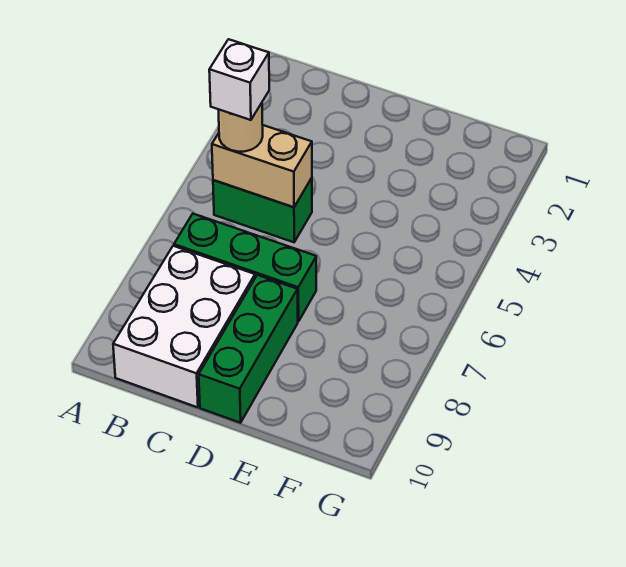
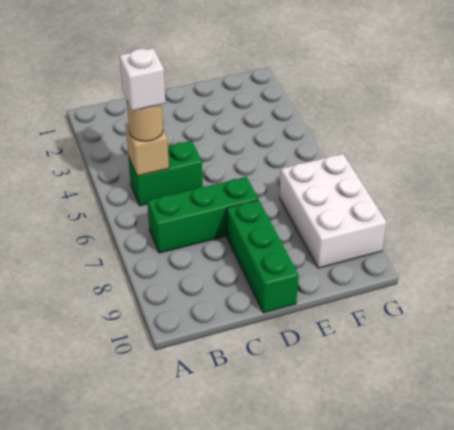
tan 1x2 brick [212,125,312,207] -> tan 1x1 brick [125,123,169,176]
white 2x3 brick [113,246,255,407] -> white 2x3 brick moved to [280,154,386,268]

